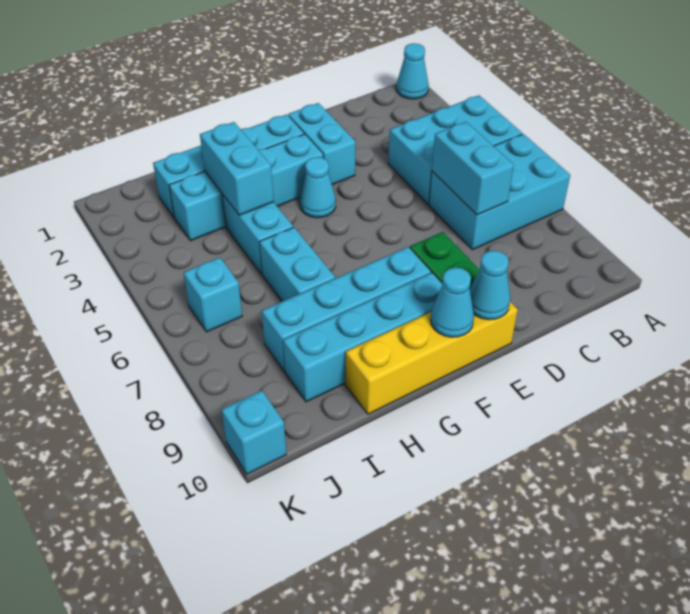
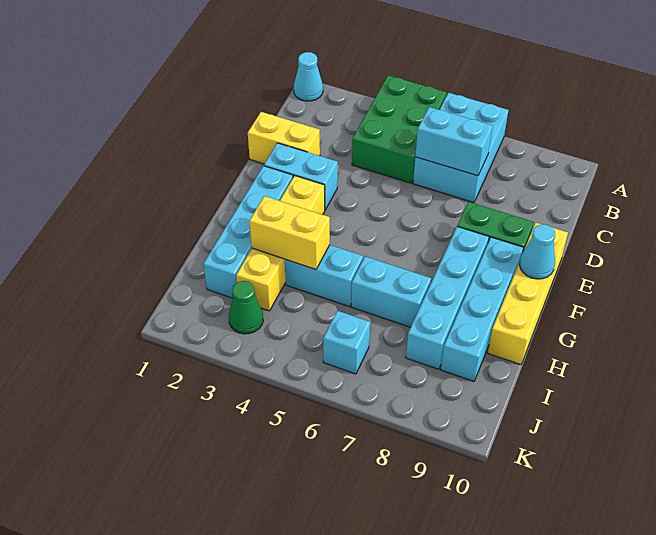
cyan 2x3 brick [388,95,522,204] -> green 2x3 brick [352,75,447,183]
none -> yellow 1x2 brick [248,112,320,164]
cyan 1x1 cone [470,251,510,320] -> none
cyan 1x4 brick [169,134,323,241] -> yellow 1x4 brick [236,176,325,311]
cyan 1x1 cone [300,157,336,218] -> none
cyan 1x2 brick [200,122,274,215] -> yellow 1x2 brick [249,196,330,269]
none -> green 1x1 cone [229,281,263,334]
cyan 1x1 brick [222,391,286,474] -> none

